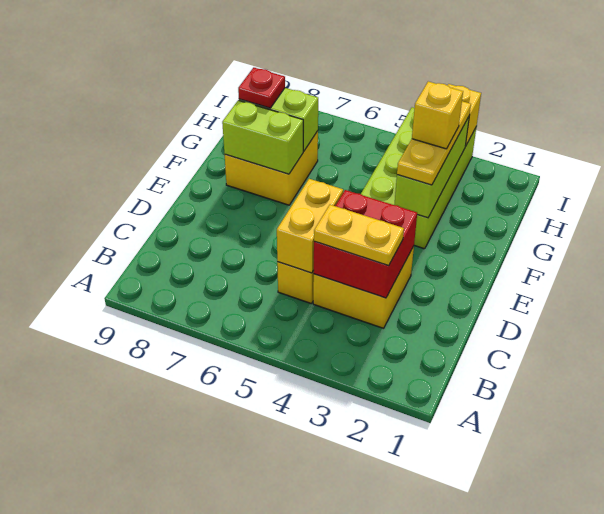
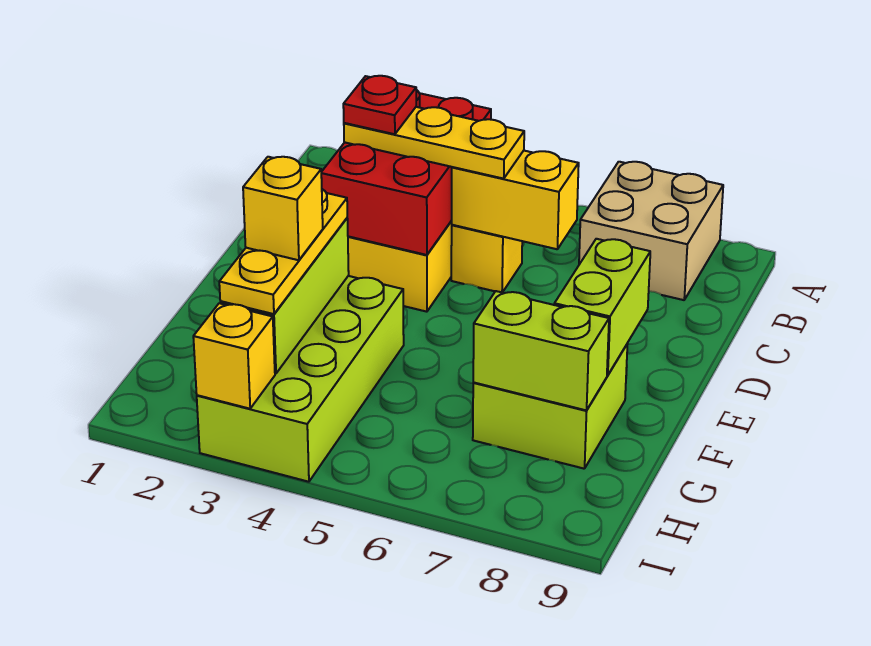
none -> tan 2x2 brick [579,162,723,300]
red 2x2 brick [313,190,417,298] -> red 2x3 brick [321,90,491,255]
yellow 1x2 plate [314,205,404,266] -> yellow 1x3 plate [344,107,524,179]
yellow 1x2 brick [277,179,343,273] -> yellow 1x2 brick turned to [452,151,579,249]
yellow 2x2 brick [225,131,318,205] -> lime 2x2 brick [473,345,627,469]
lime 1x2 brick [222,100,303,174] -> lime 1x2 brick turned to [554,239,650,375]
red 1x1 plate [238,68,285,108] -> red 1x1 plate moved to [343,76,416,134]

